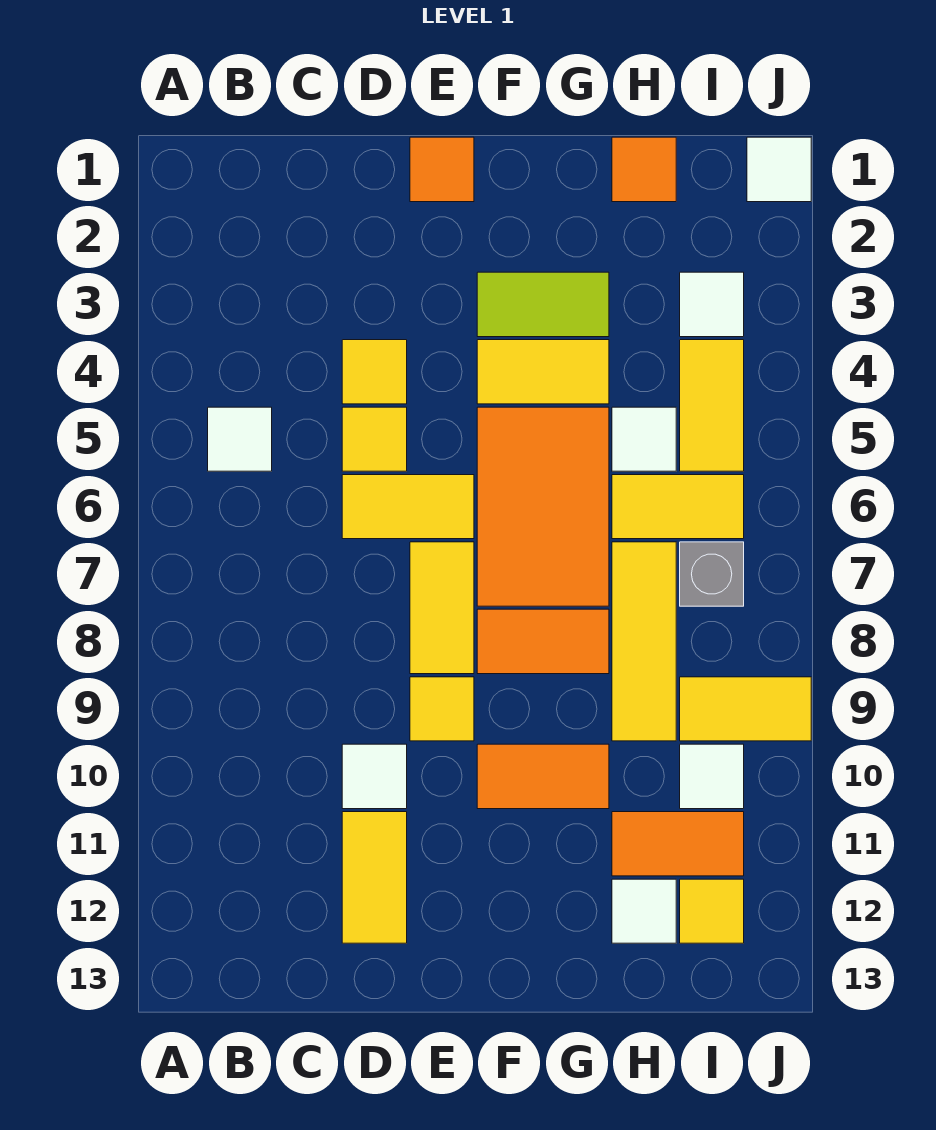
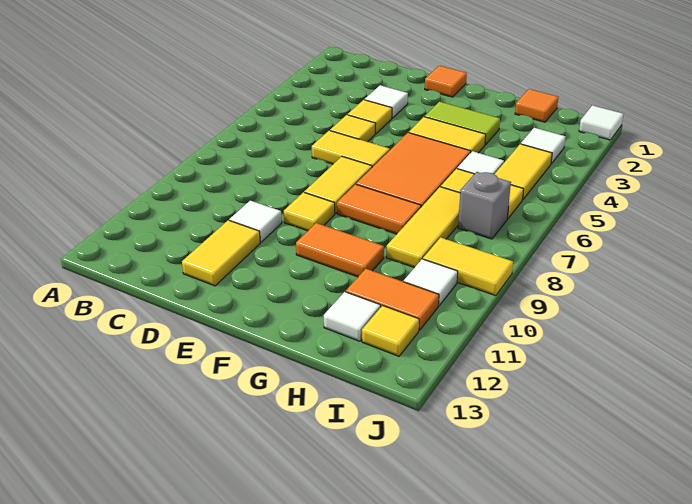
white 1x1 tile [208,407,272,471] -> white 1x1 tile moved to [365,85,408,118]

